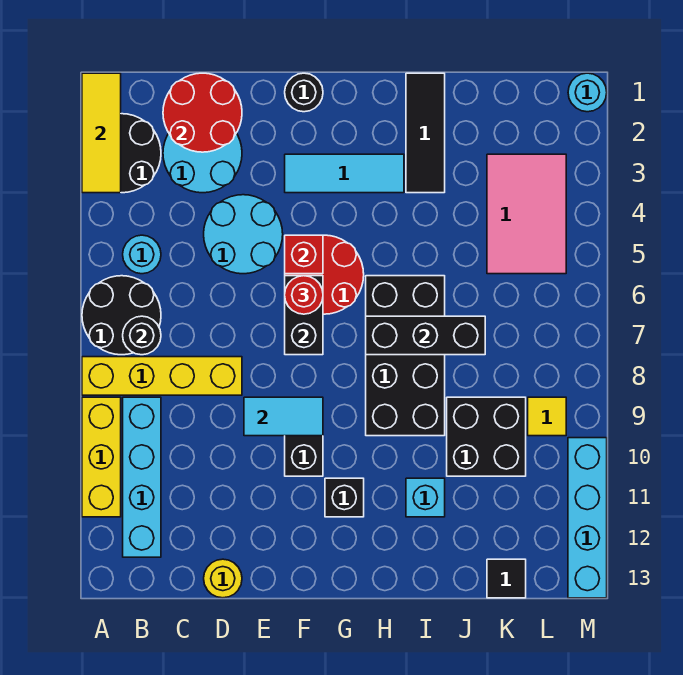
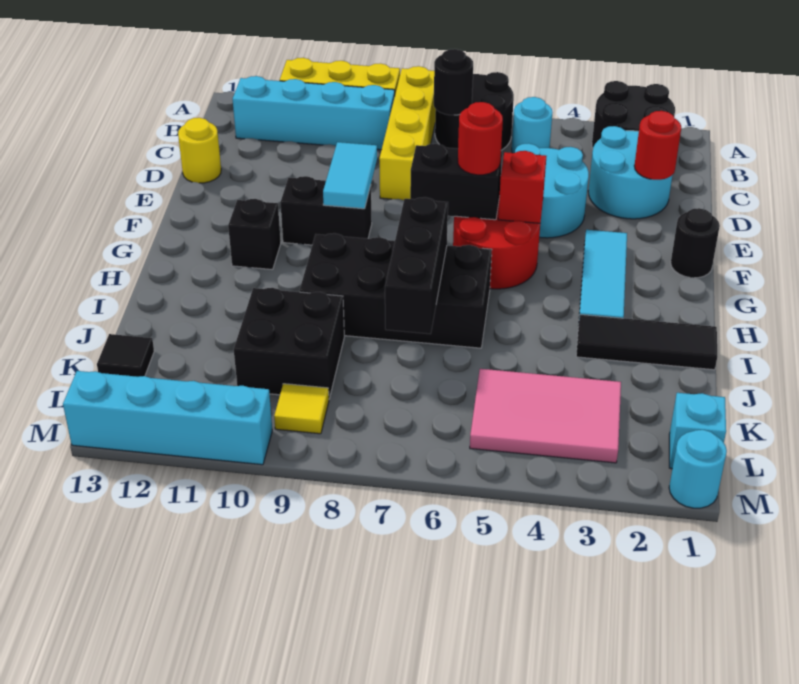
yellow 1x3 tile [82,73,121,193] -> none
red 2x2 round brick [163,73,242,152] -> red 1x1 round brick [634,111,681,180]
cyan 1x1 brick [406,478,445,517] -> cyan 1x1 brick moved to [669,393,726,469]

